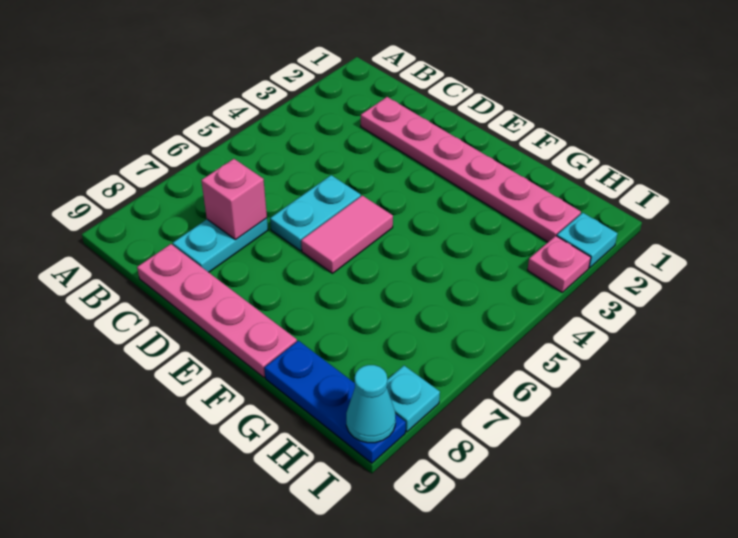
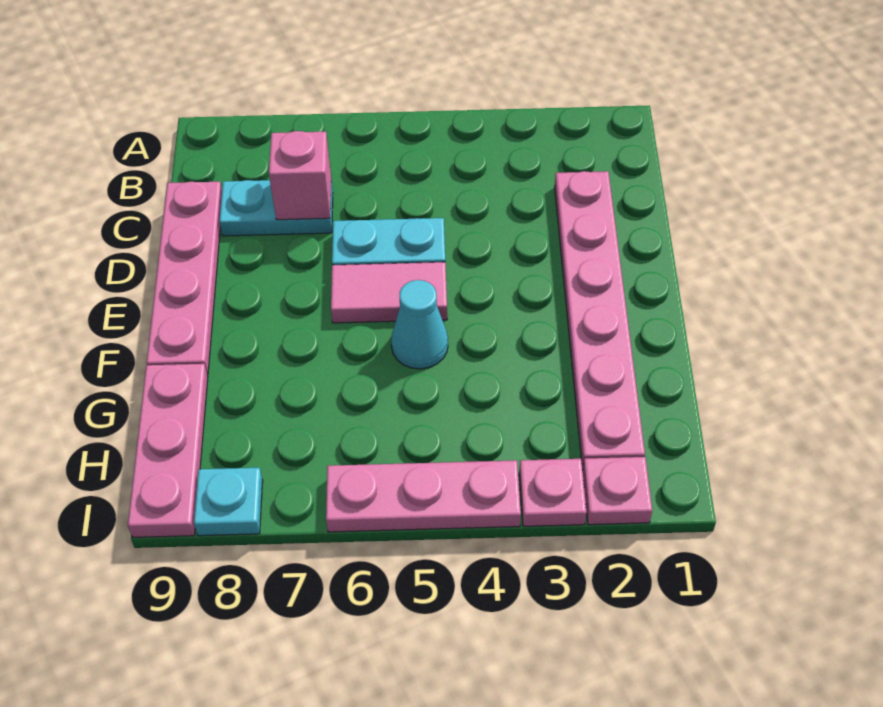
blue 1x3 plate [264,341,406,463] -> pink 1x3 plate [128,364,208,537]
cyan 1x1 plate [557,213,618,268] -> pink 1x1 plate [583,457,652,525]
none -> pink 1x3 plate [326,460,521,532]
cyan 1x1 cone [346,365,396,443] -> cyan 1x1 cone moved to [391,280,448,369]

